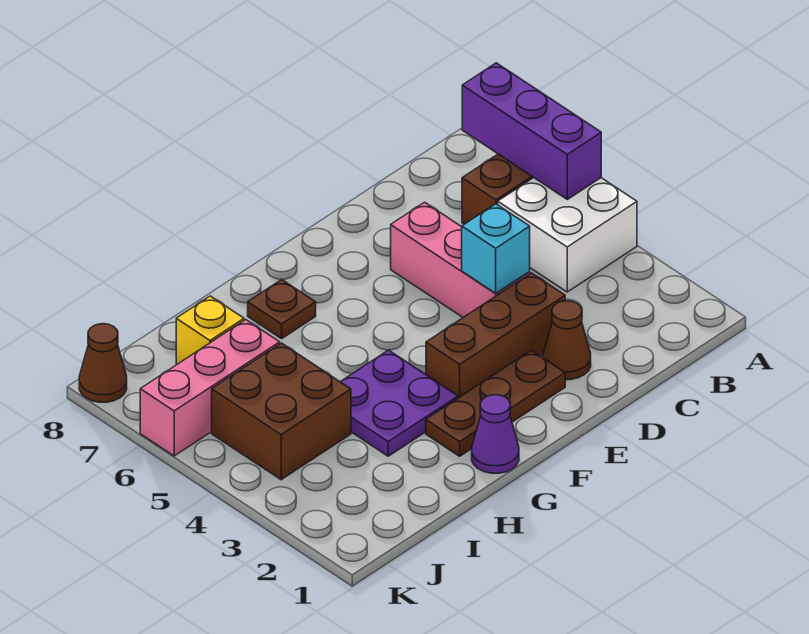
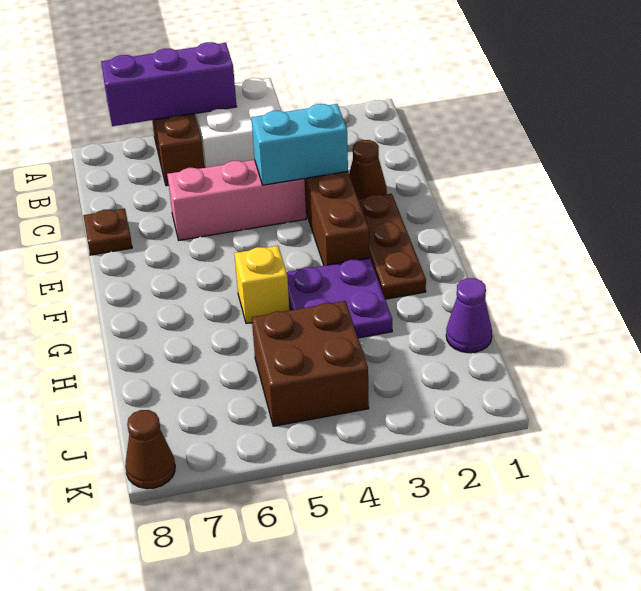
cyan 1x1 brick [462,204,530,293] -> cyan 1x2 brick [252,104,348,185]
purple 1x1 cone [472,395,519,473] -> purple 1x1 cone moved to [446,278,492,353]
brown 1x1 plate [248,279,316,339] -> brown 1x1 plate moved to [83,209,132,255]
pink 1x3 brick [140,320,280,456] -> none
yellow 1x1 brick [176,296,244,364] -> yellow 1x1 brick moved to [234,246,289,323]

